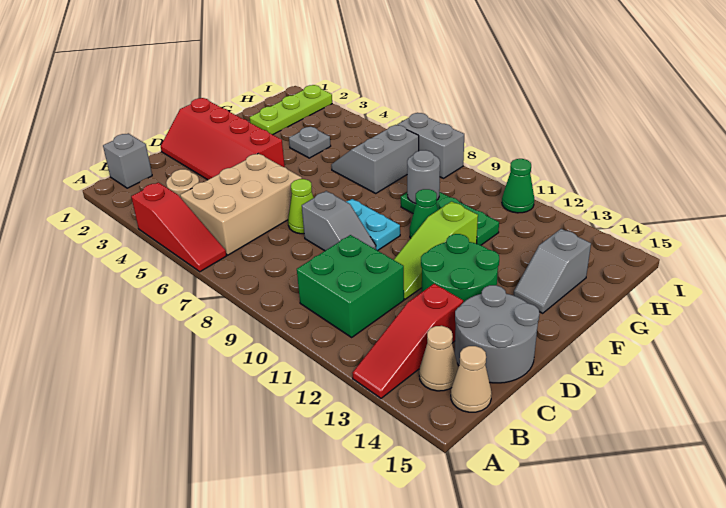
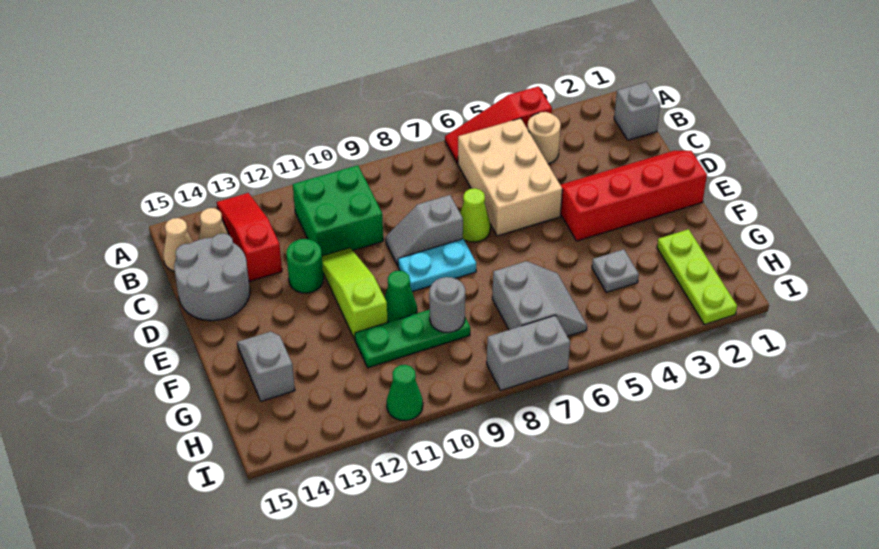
green 2x2 round brick [421,234,499,302] -> green 1x1 round brick [286,239,323,293]

